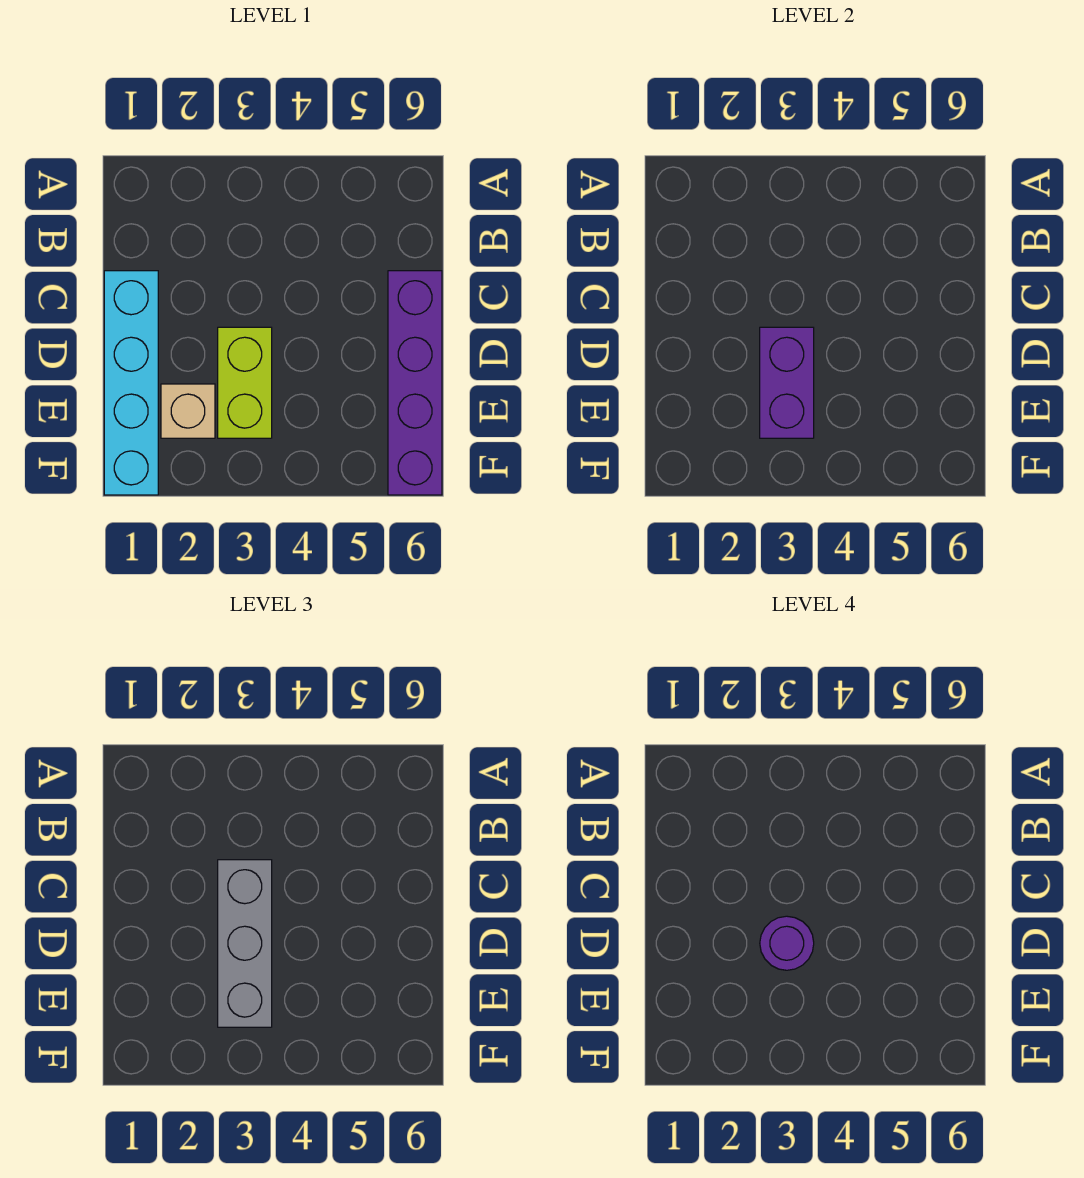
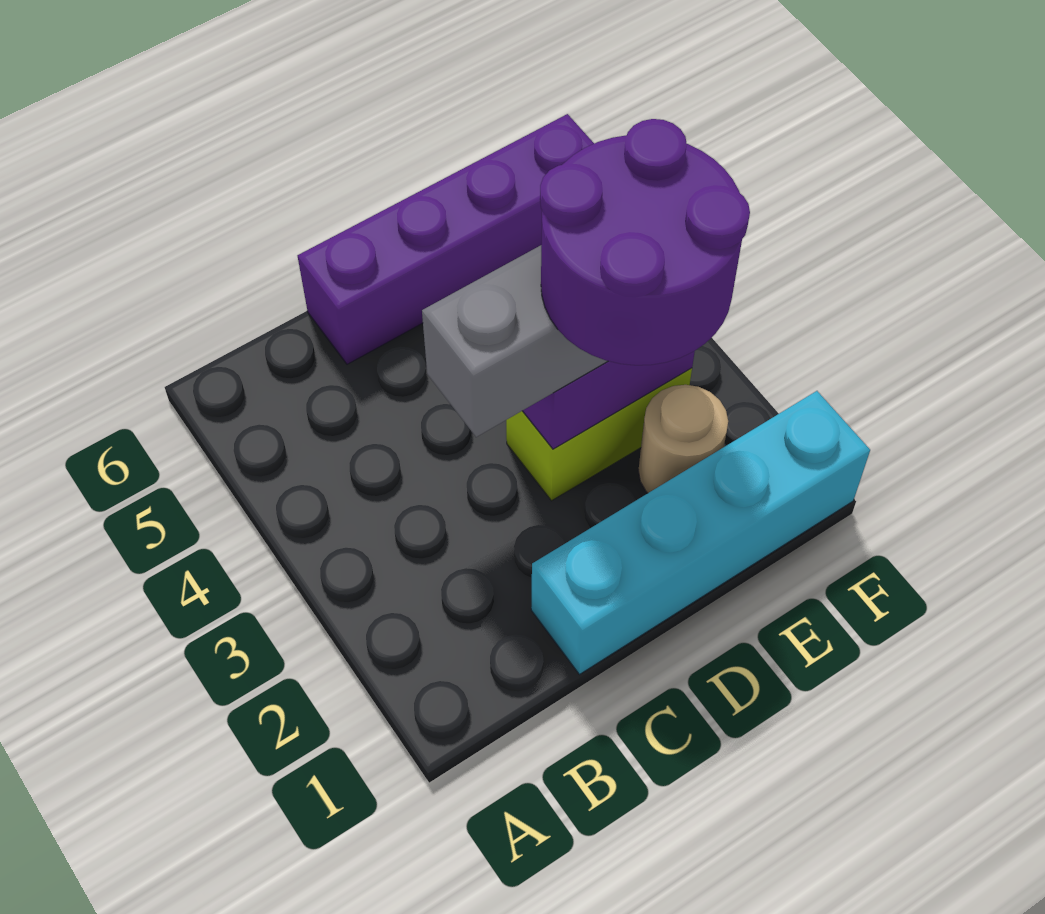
purple 1x1 round brick [760,916,814,970] -> purple 2x2 round brick [540,119,750,365]
tan 1x1 brick [161,384,215,438] -> tan 1x1 round brick [638,385,728,493]

